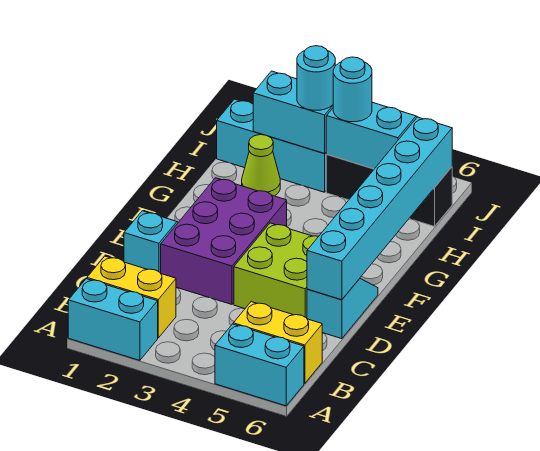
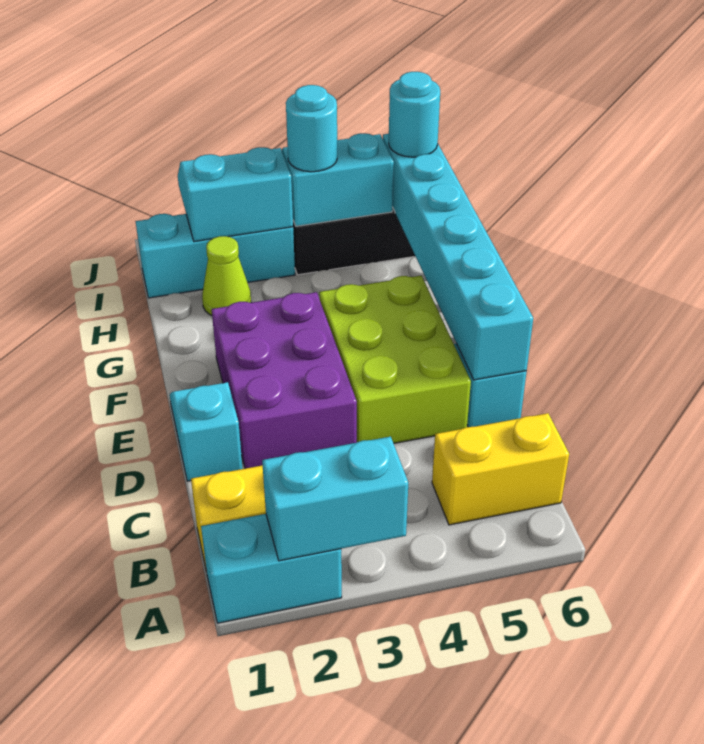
cyan 1x2 brick [215,324,304,406] -> cyan 1x2 brick moved to [262,437,408,561]
lime 2x2 brick [234,223,319,318] -> lime 2x3 brick [319,276,471,443]
cyan 1x1 round brick [297,46,335,110] -> cyan 1x1 round brick moved to [389,72,440,157]

